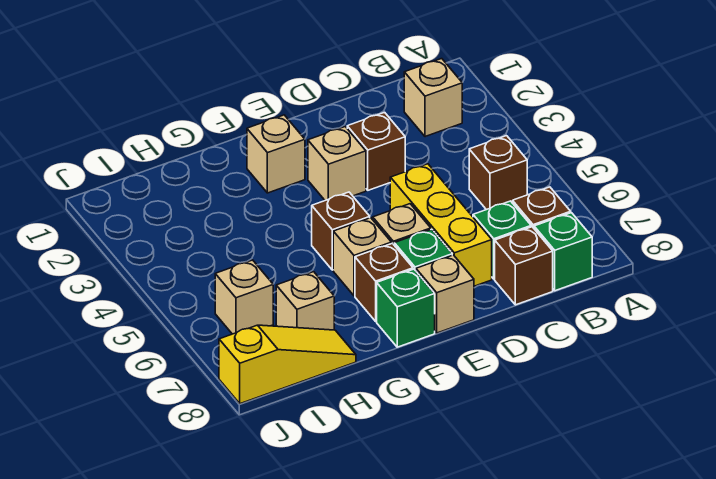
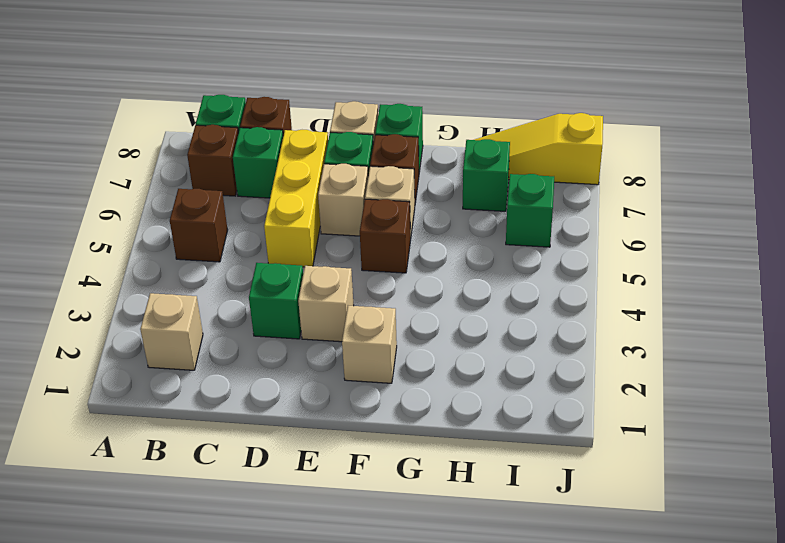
brown 1x1 brick [347,112,405,190] -> green 1x1 brick [249,263,303,339]
tan 1x1 brick [276,272,334,330] -> green 1x1 brick [463,139,510,211]
tan 1x1 brick [215,260,273,334] -> green 1x1 brick [506,174,554,247]

